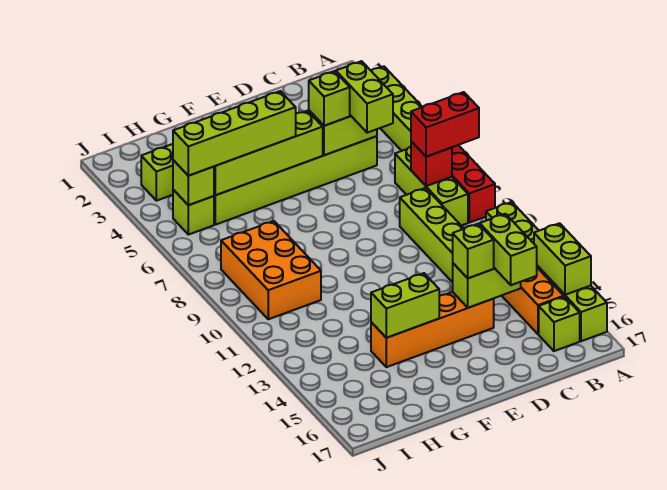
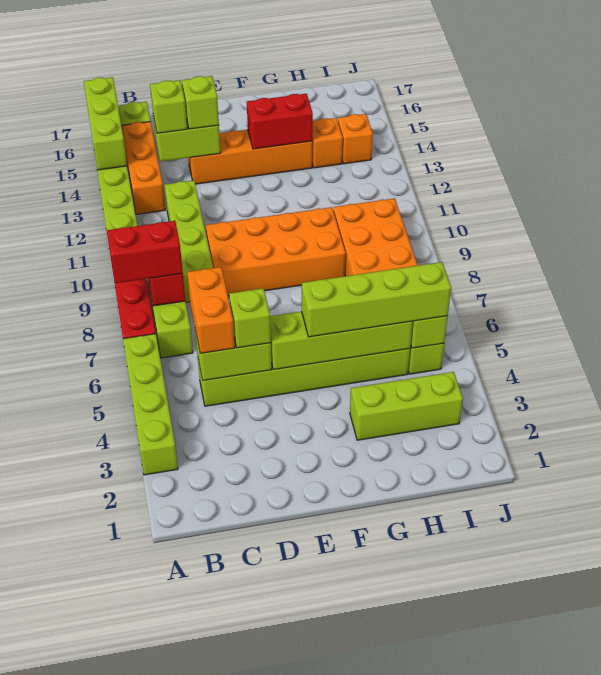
lime 1x2 brick [534,223,591,295] -> lime 1x3 brick [84,77,127,170]
lime 1x2 brick [336,61,393,133] -> orange 1x2 brick [187,267,235,354]
lime 1x2 brick [480,214,537,285] -> lime 1x1 brick [150,80,187,133]
none -> orange 2x4 brick [206,207,346,296]
lime 1x2 brick [371,273,439,338] -> red 1x2 brick [247,94,313,149]
none -> orange 1x1 brick [312,118,343,168]
none -> orange 1x1 brick [338,114,373,164]

